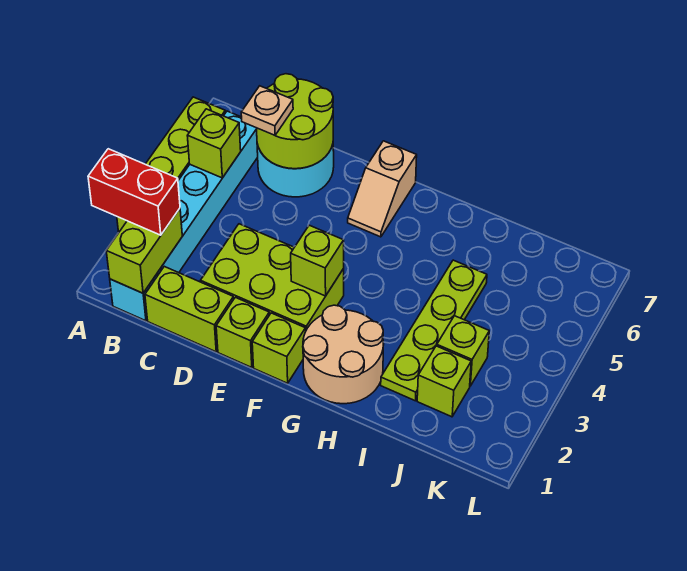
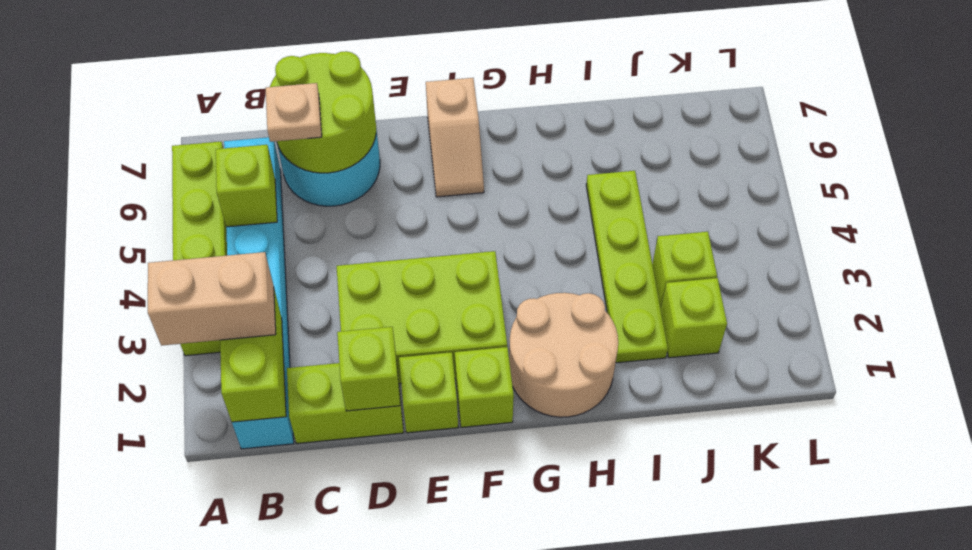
red 1x2 brick [88,149,180,235] -> tan 1x2 brick [148,252,276,346]
lime 1x1 brick [291,225,344,296] -> lime 1x1 brick moved to [337,327,400,411]

